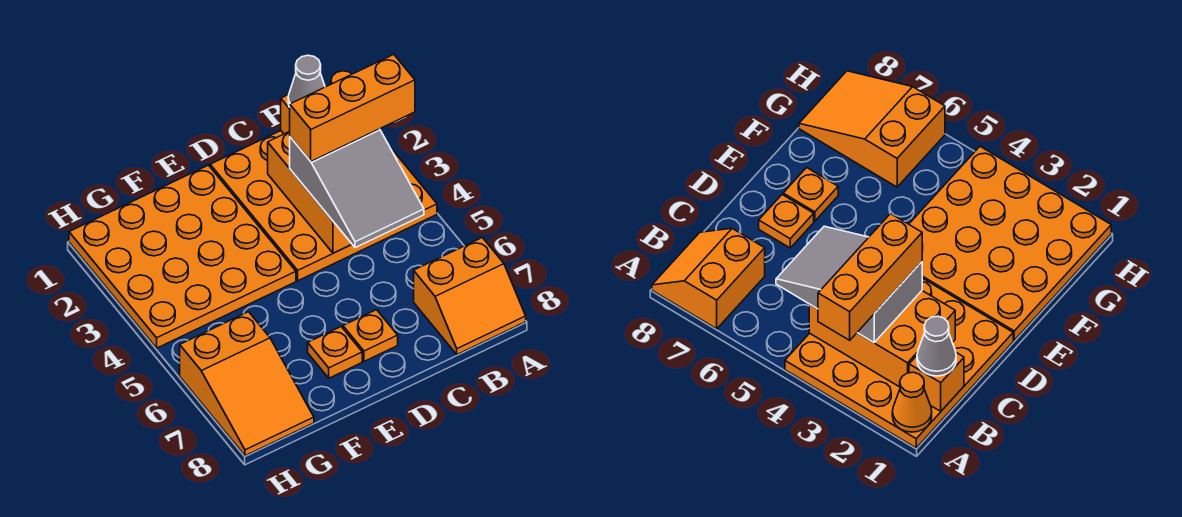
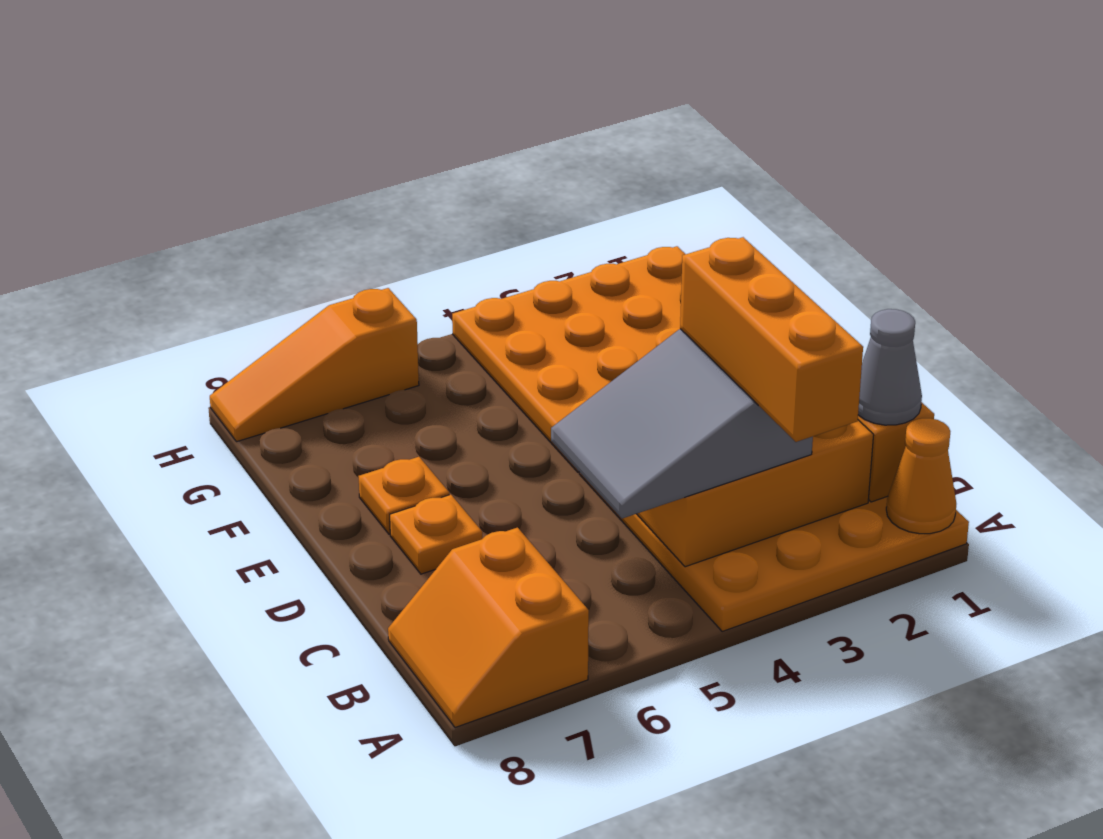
orange 2x3 slope [180,312,314,456] -> orange 1x3 slope [210,288,419,442]

